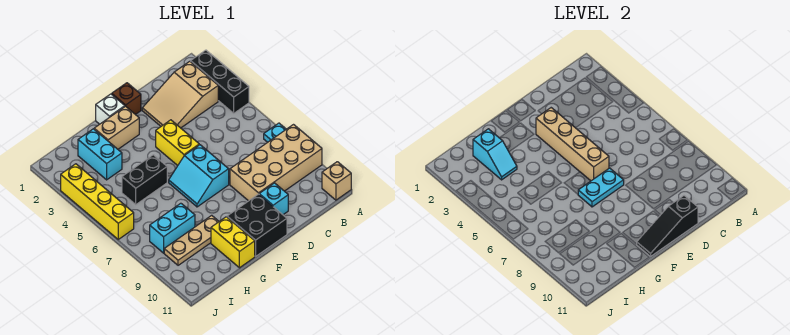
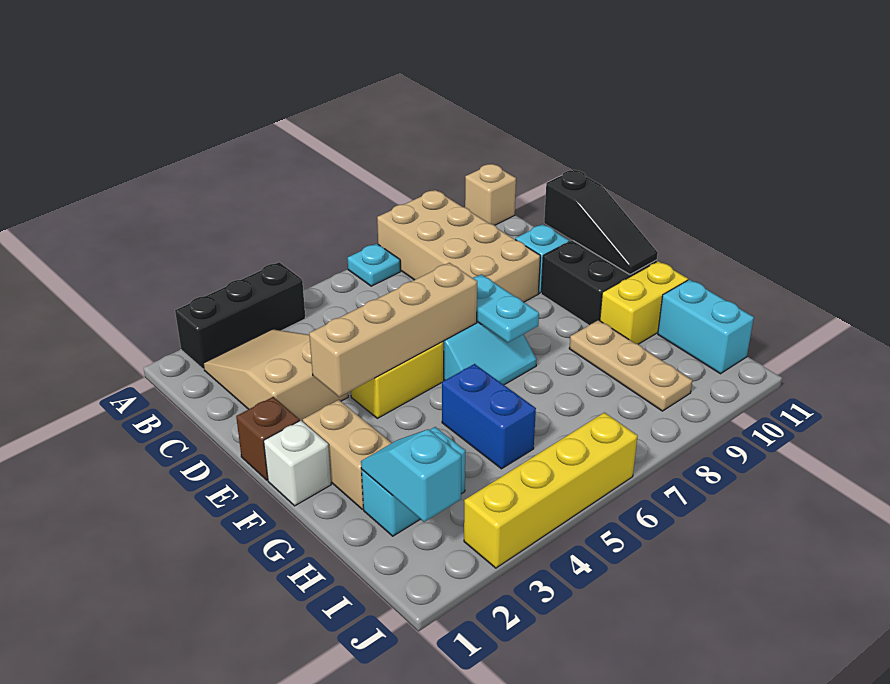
tan 2x3 slope [142,61,218,128] -> tan 2x3 slope turned to [203,329,348,422]
black 1x2 brick [122,155,167,205] -> blue 1x2 brick [442,364,536,469]
cyan 1x2 slope [473,129,517,180] -> cyan 1x2 slope turned to [361,429,461,522]
cyan 1x2 brick [150,203,195,253] -> cyan 1x2 brick moved to [658,280,754,374]

